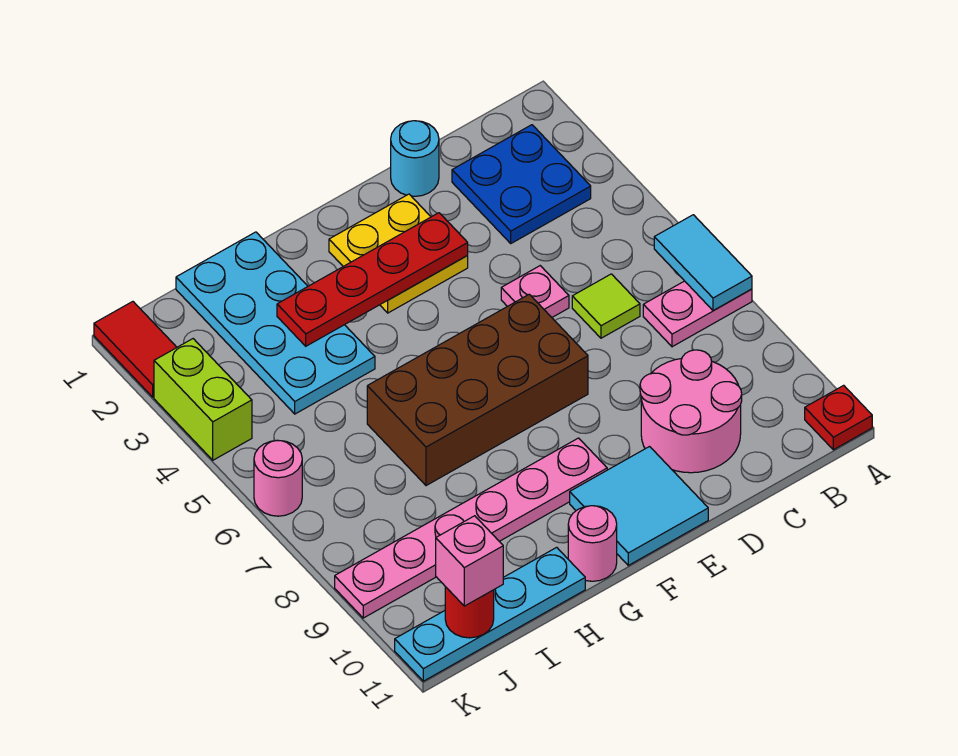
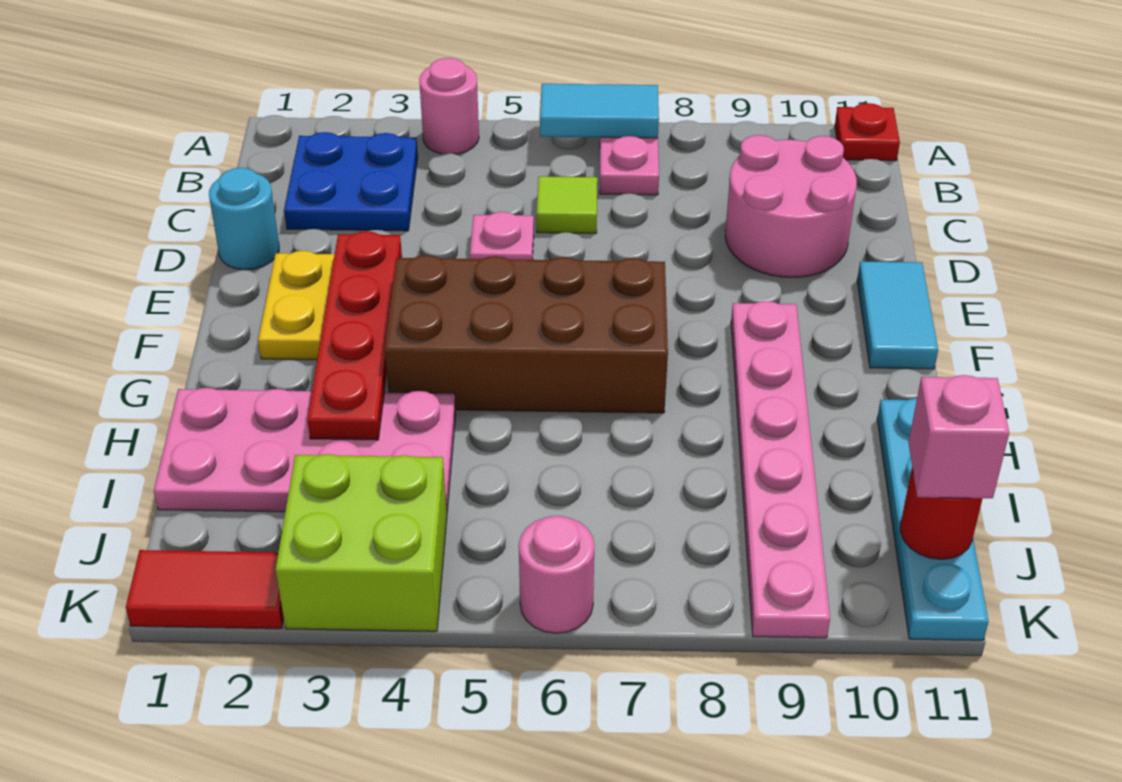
brown 2x4 brick [367,294,588,486] -> brown 2x4 brick turned to [385,255,668,413]
cyan 2x2 tile [570,447,708,565] -> cyan 1x2 tile [857,261,938,369]
pink 1x1 round brick [568,506,617,581] -> pink 1x1 round brick moved to [419,58,479,154]
cyan 2x4 plate [176,232,375,414] -> pink 2x4 plate [154,388,456,512]
lime 1x2 brick [154,339,252,460] -> lime 2x2 brick [276,454,447,631]

